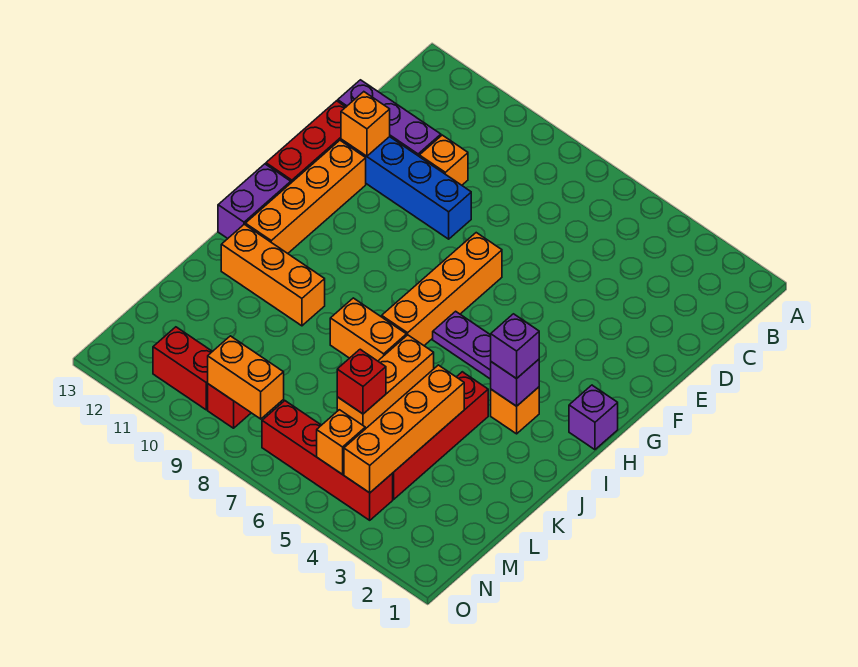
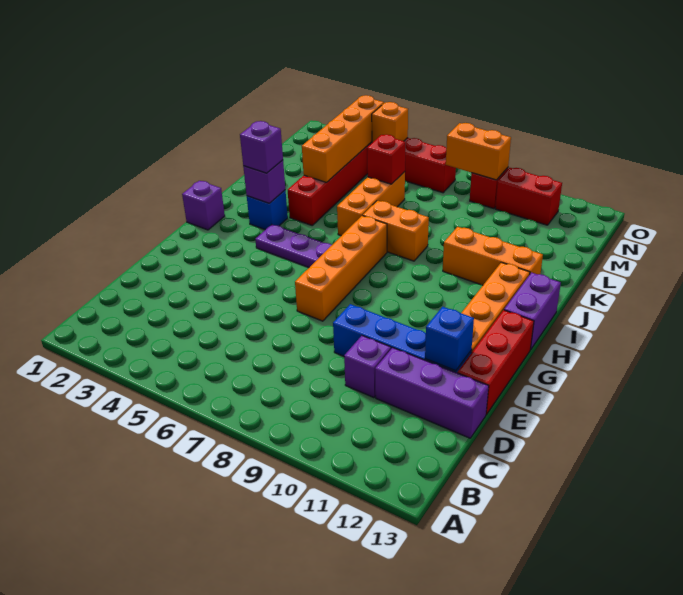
orange 1x1 brick [419,135,468,185] -> purple 1x1 brick [344,336,391,398]
orange 1x1 brick [341,92,390,156] -> blue 1x1 brick [425,307,474,371]
orange 1x1 brick [491,387,539,434] -> blue 1x1 brick [247,190,288,230]

